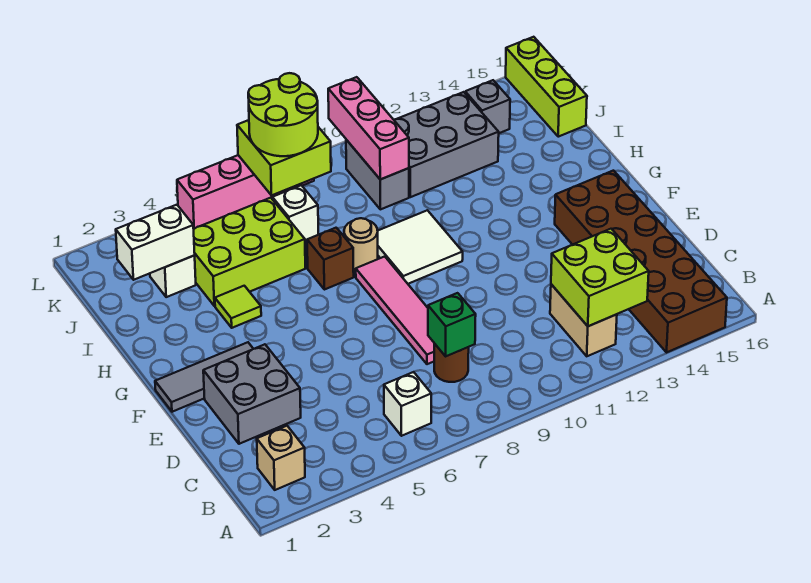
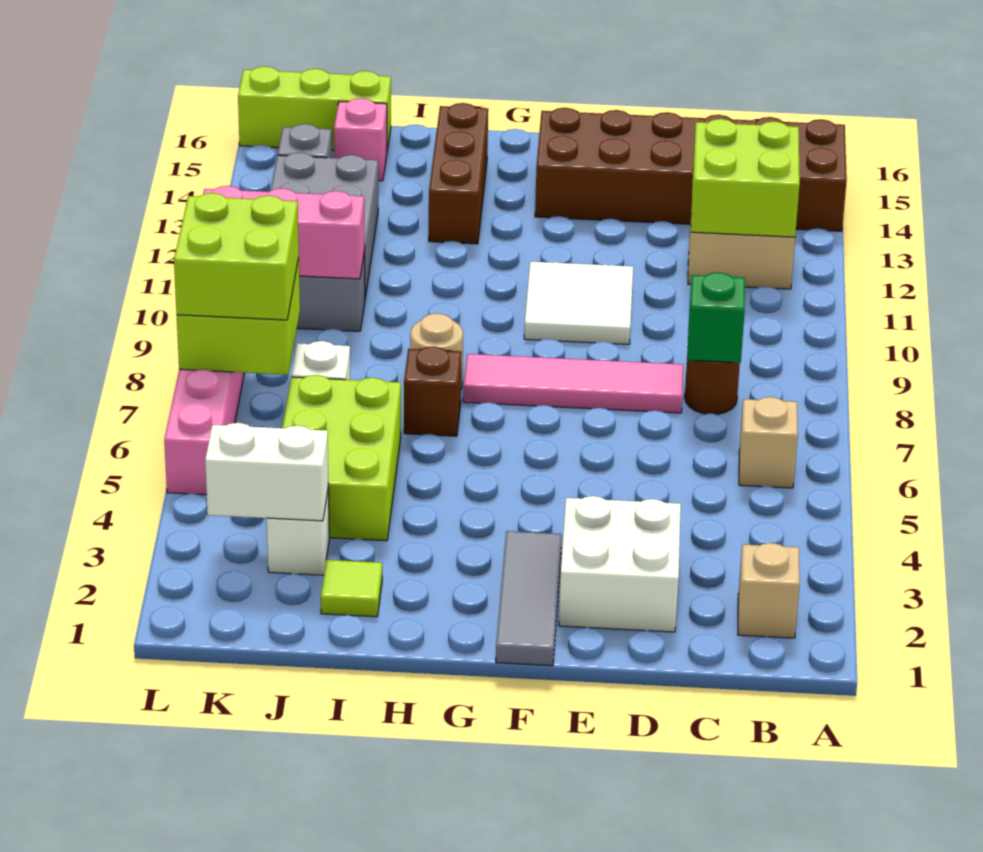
white 1x1 brick [384,372,431,436] -> tan 1x1 brick [739,397,798,488]
grey 2x2 brick [203,344,301,444] -> white 2x2 brick [559,496,681,632]
white 2x2 tile [378,210,463,284] -> white 2x2 tile moved to [524,262,633,344]
lime 1x1 tile [215,286,261,328] -> lime 1x1 tile moved to [321,560,382,617]
none -> brown 1x3 brick [429,103,488,244]
white 1x2 brick [116,205,195,280] -> white 1x2 brick turned to [205,423,328,521]
none -> pink 1x1 brick [334,98,387,181]
lime 2x2 round brick [248,73,318,156] -> lime 2x2 brick [174,193,299,320]

